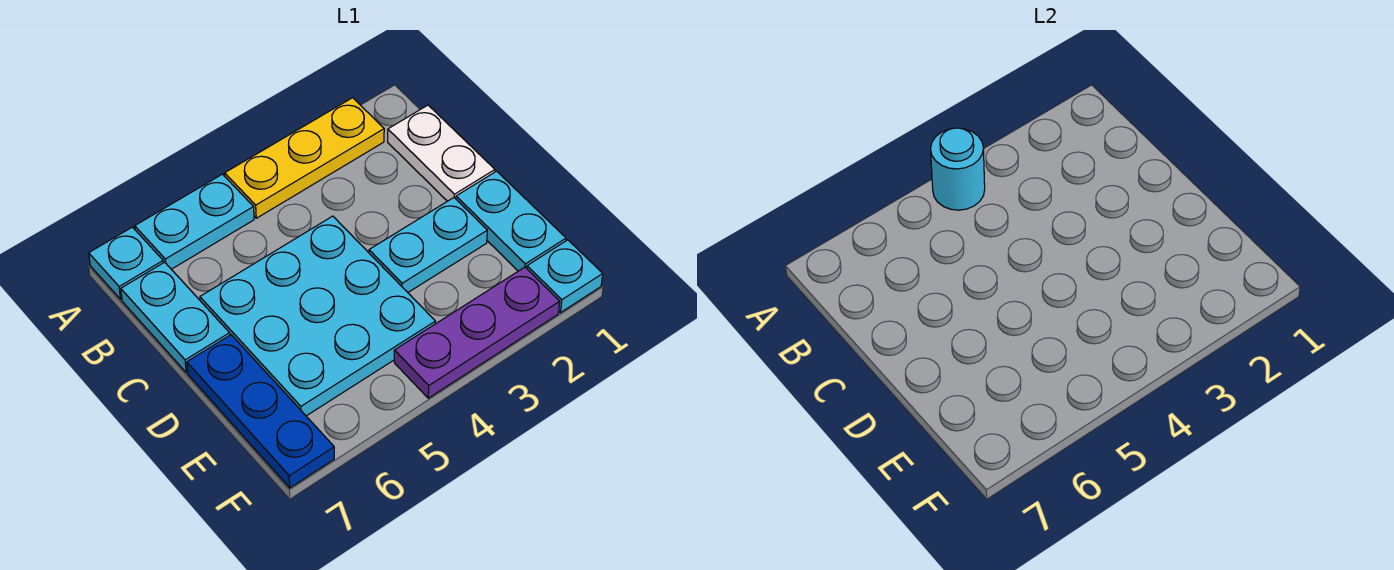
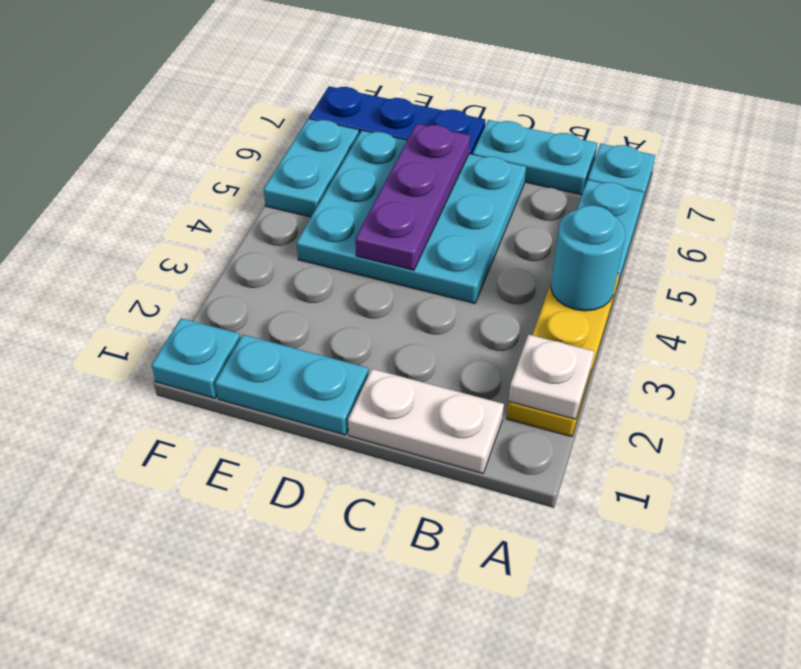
none -> white 1x1 plate [508,335,594,419]
cyan 1x2 plate [369,198,487,292] -> cyan 1x2 plate moved to [263,119,359,217]
purple 1x3 plate [394,267,560,398] -> purple 1x3 plate moved to [355,124,470,270]

